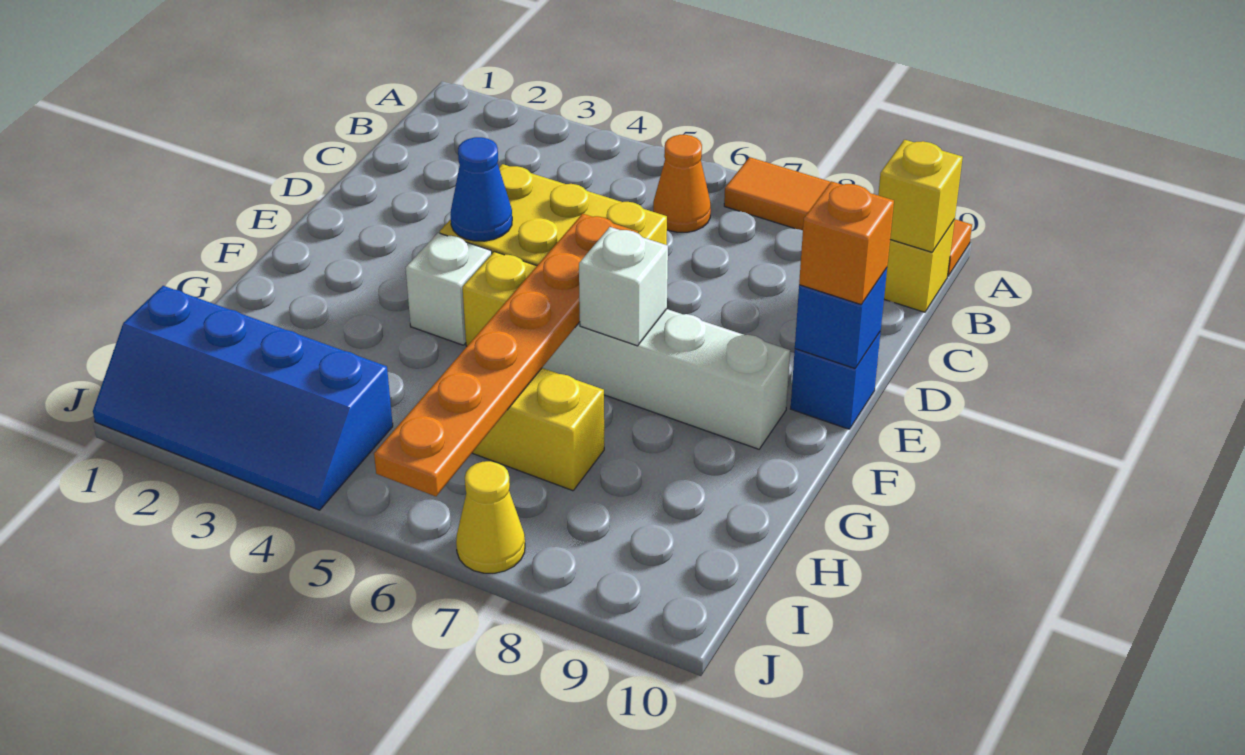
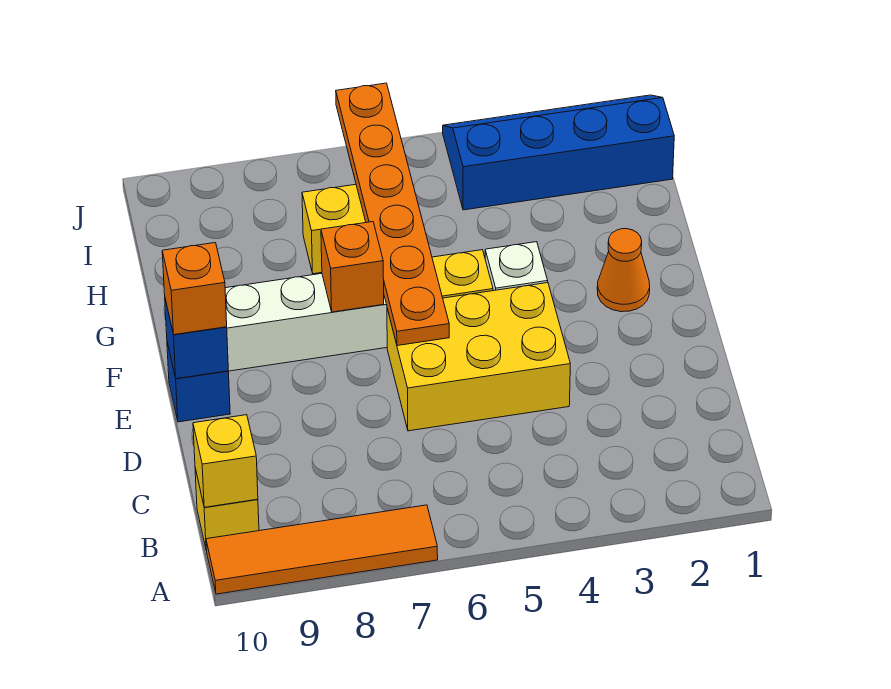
orange 1x1 cone [653,135,711,232] -> orange 1x1 cone moved to [597,229,650,312]
blue 1x1 cone [450,137,512,241] -> none
white 1x1 brick [579,227,668,346] -> orange 1x1 brick [321,222,384,312]
yellow 1x1 cone [456,461,525,573] -> none

